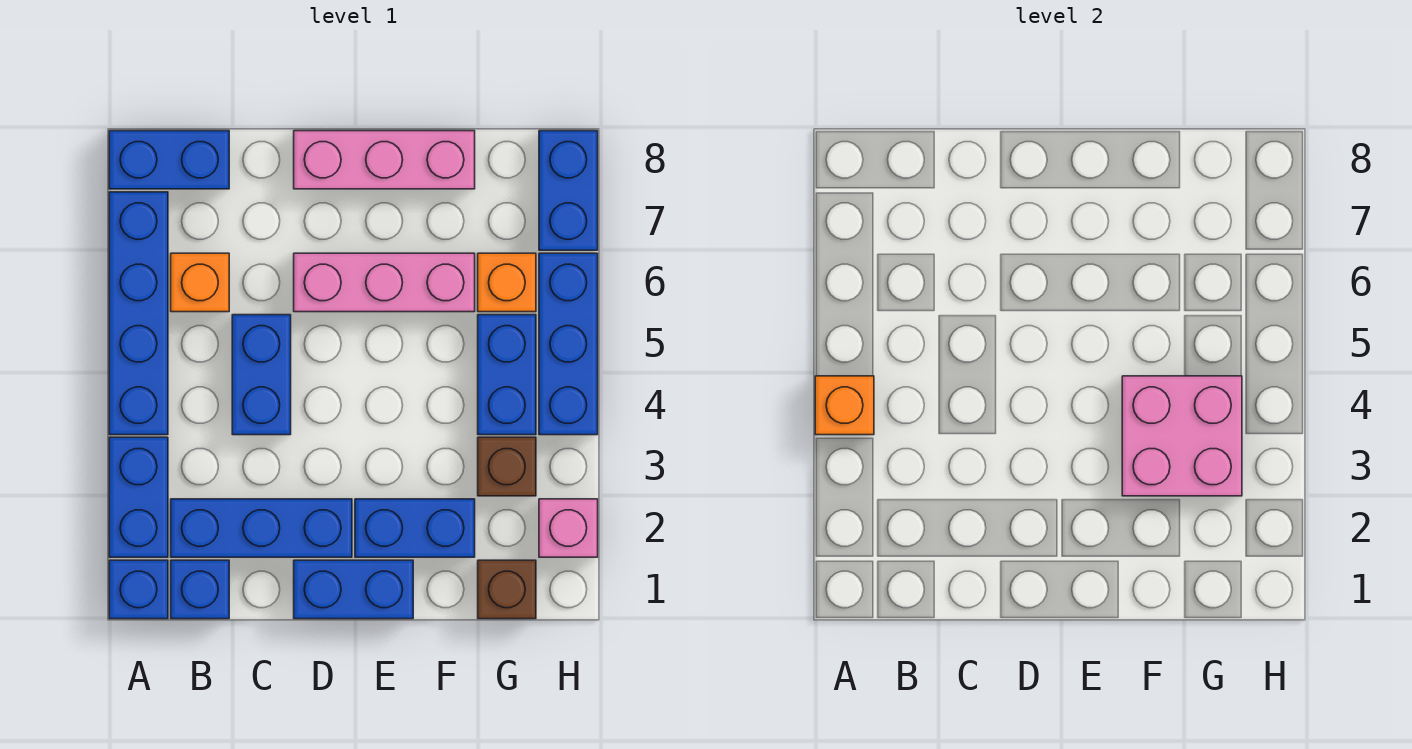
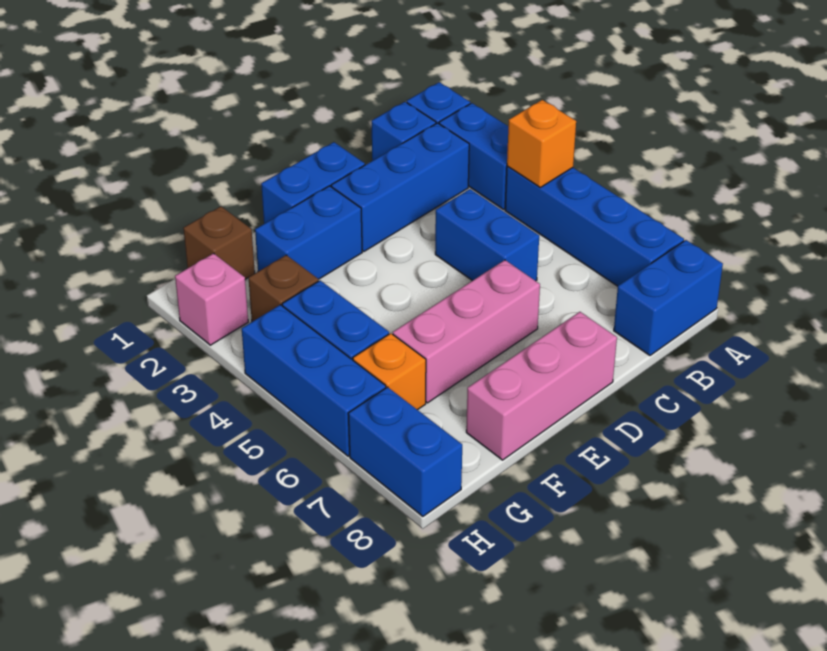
orange 1x1 brick [171,253,229,312] -> none
pink 2x2 brick [1122,376,1242,496] -> none

